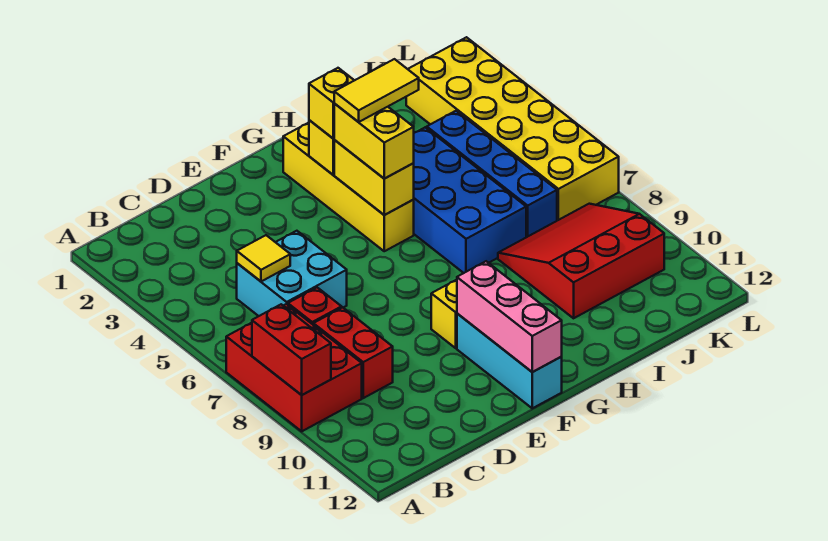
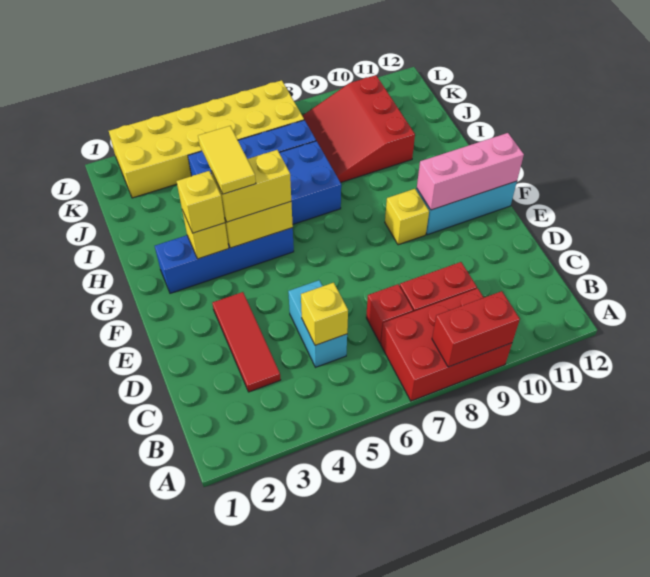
none -> red 1x3 tile [212,292,281,392]
cyan 2x2 brick [237,231,347,316] -> cyan 1x2 brick [288,280,347,367]
yellow 1x1 tile [237,235,290,282] -> yellow 1x1 brick [301,283,348,345]
yellow 1x4 brick [283,123,414,251] -> blue 1x4 brick [155,228,294,293]

